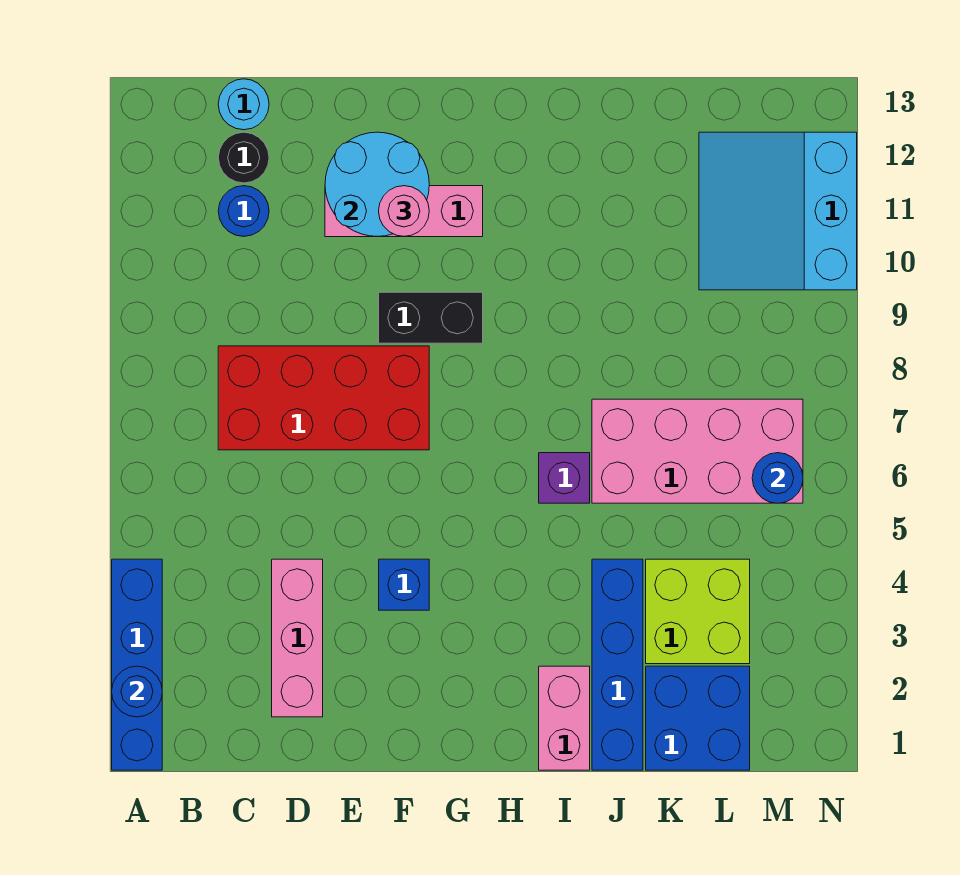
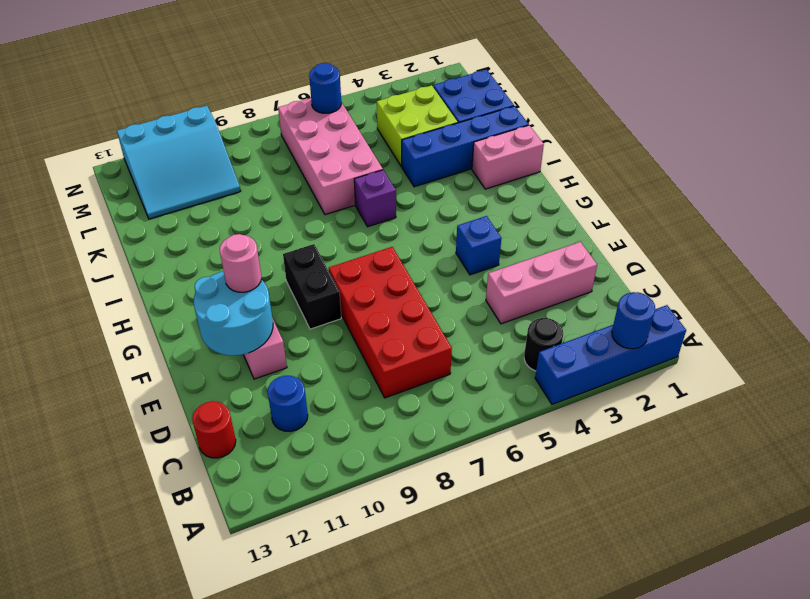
black 1x1 round brick [218,132,269,183] -> black 1x1 round brick moved to [524,318,563,371]
cyan 1x1 round brick [218,79,269,130] -> red 1x1 round brick [192,401,236,458]

